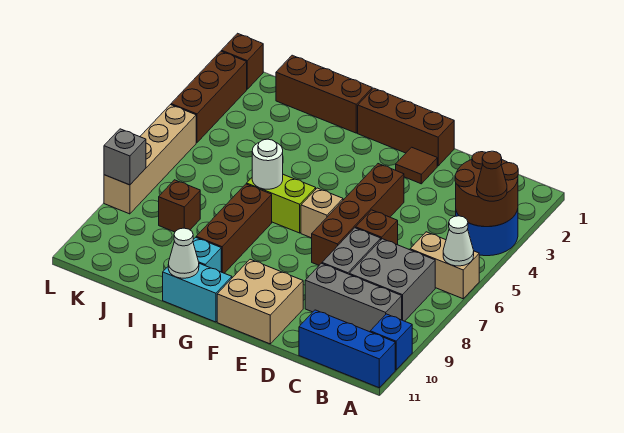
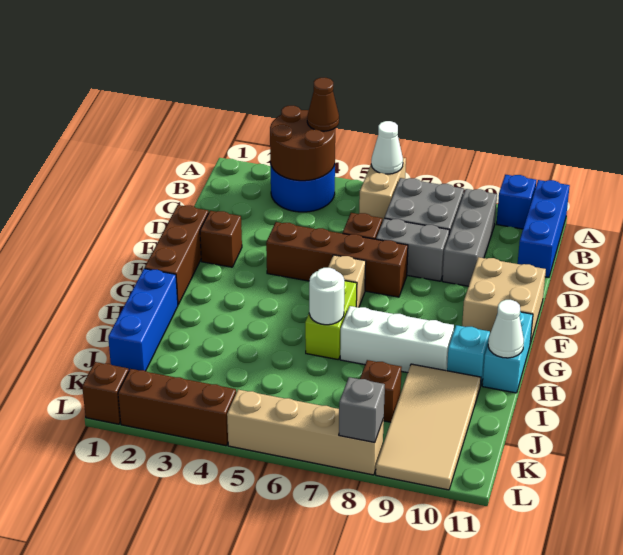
brown 1x1 tile [396,147,437,184] -> brown 1x1 brick [200,211,242,267]
brown 1x3 brick [276,55,372,133] -> blue 1x3 brick [108,269,178,371]
brown 1x3 brick [196,184,272,273] -> white 1x3 brick [340,306,454,373]
none -> tan 2x4 tile [376,364,481,490]

